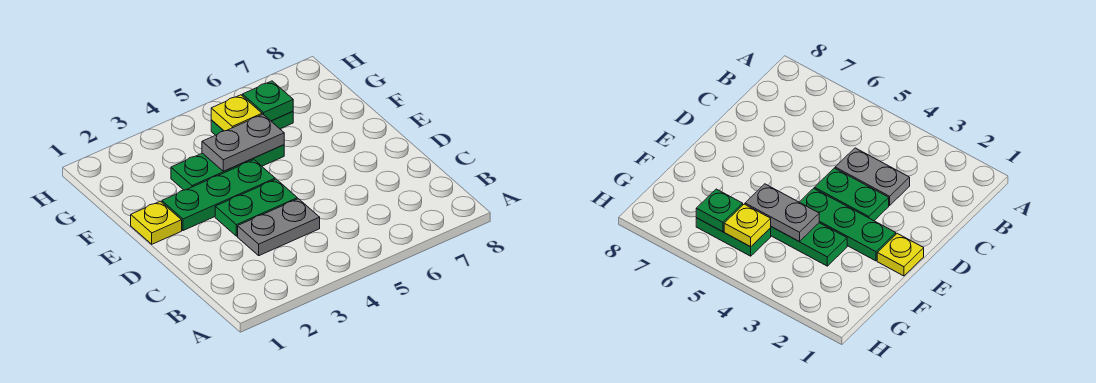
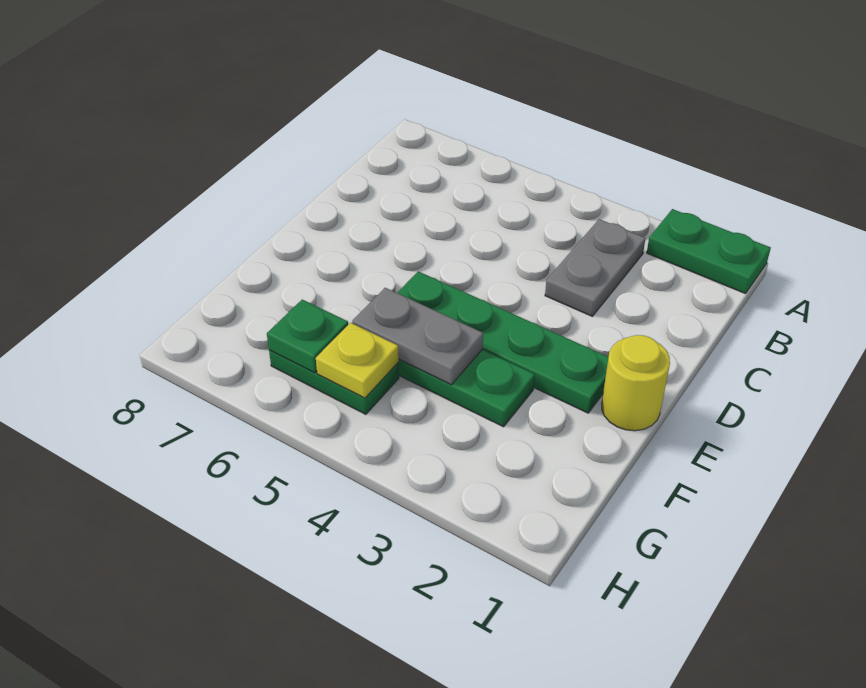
grey 1x2 plate [238,199,320,256] -> grey 1x2 plate turned to [545,219,646,316]
green 1x2 plate [215,179,297,236] -> green 1x2 plate moved to [647,209,771,294]
yellow 1x1 plate [131,201,182,244] -> yellow 1x1 round brick [602,335,670,431]
green 1x3 plate [162,160,275,231] -> green 1x4 plate [397,271,608,413]

